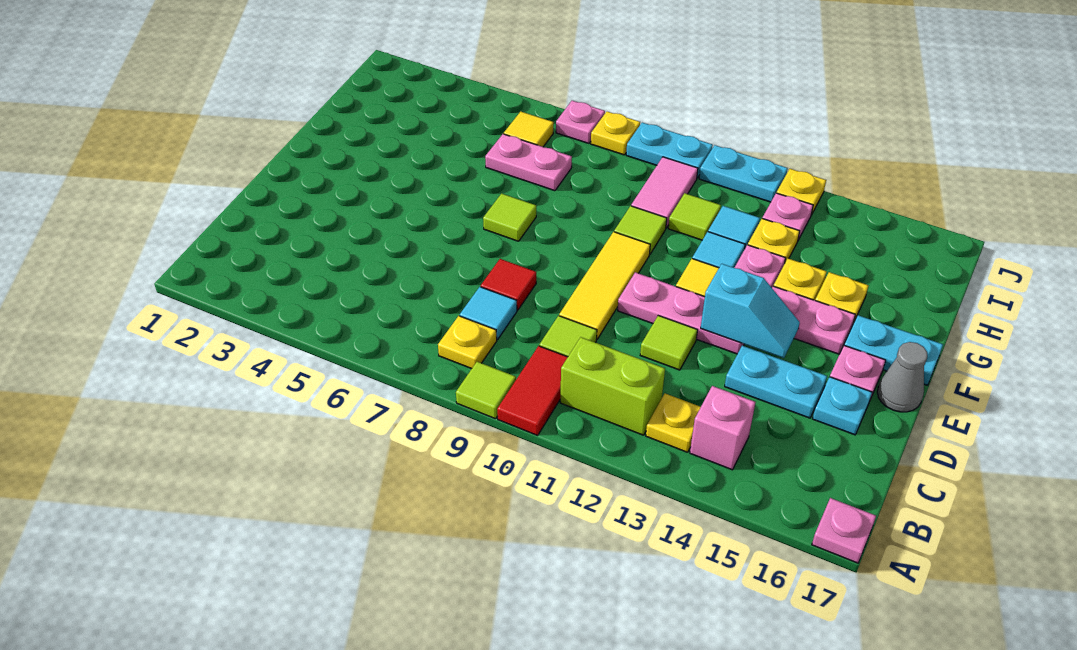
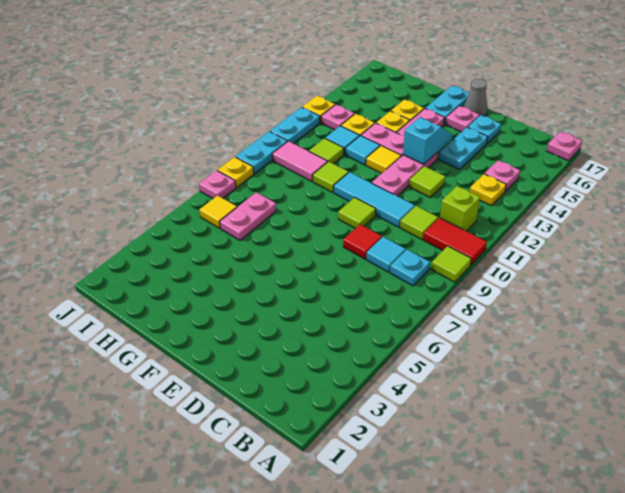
yellow 1x1 plate [438,316,497,369] -> cyan 1x1 plate [390,250,430,286]
lime 1x2 brick [560,337,665,435] -> lime 1x1 brick [440,186,480,231]
pink 1x1 brick [690,386,755,470] -> pink 1x1 plate [485,160,520,191]
yellow 1x3 tile [559,232,650,339] -> cyan 1x3 tile [334,172,415,227]
lime 1x1 tile [483,194,536,241] -> lime 1x1 tile moved to [338,197,376,228]

